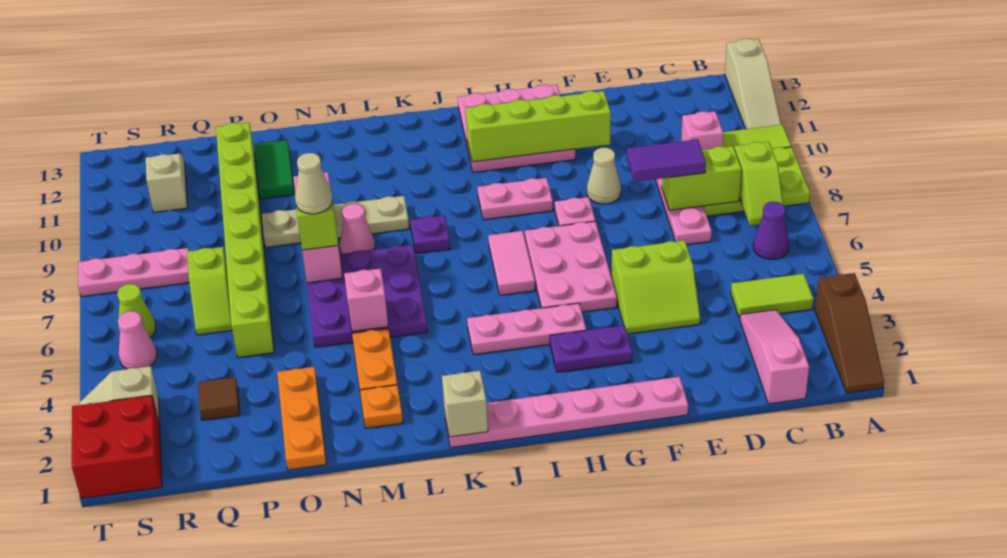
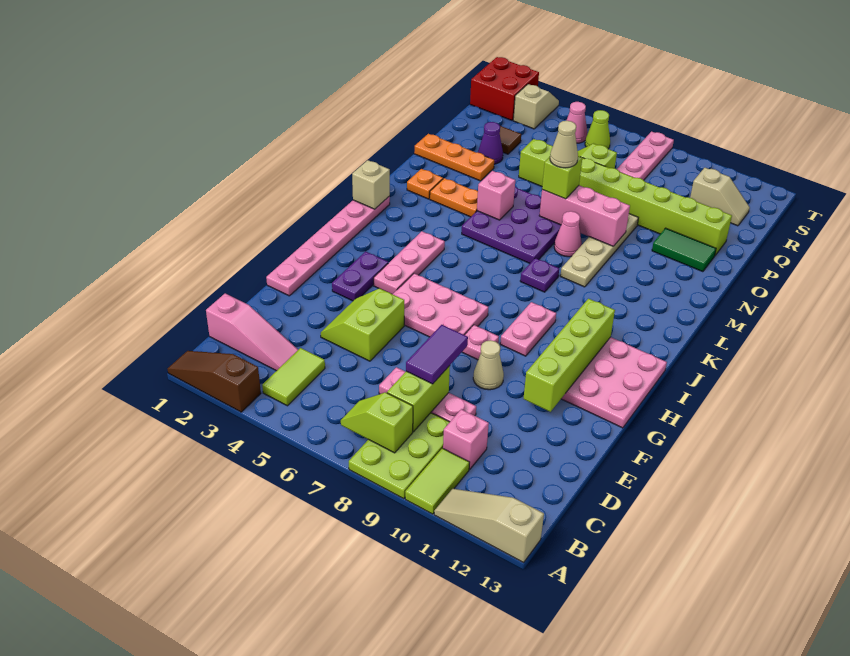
purple 1x1 cone [753,202,789,259] -> purple 1x1 cone moved to [478,122,503,164]
pink 1x2 tile [488,231,535,295] -> none

